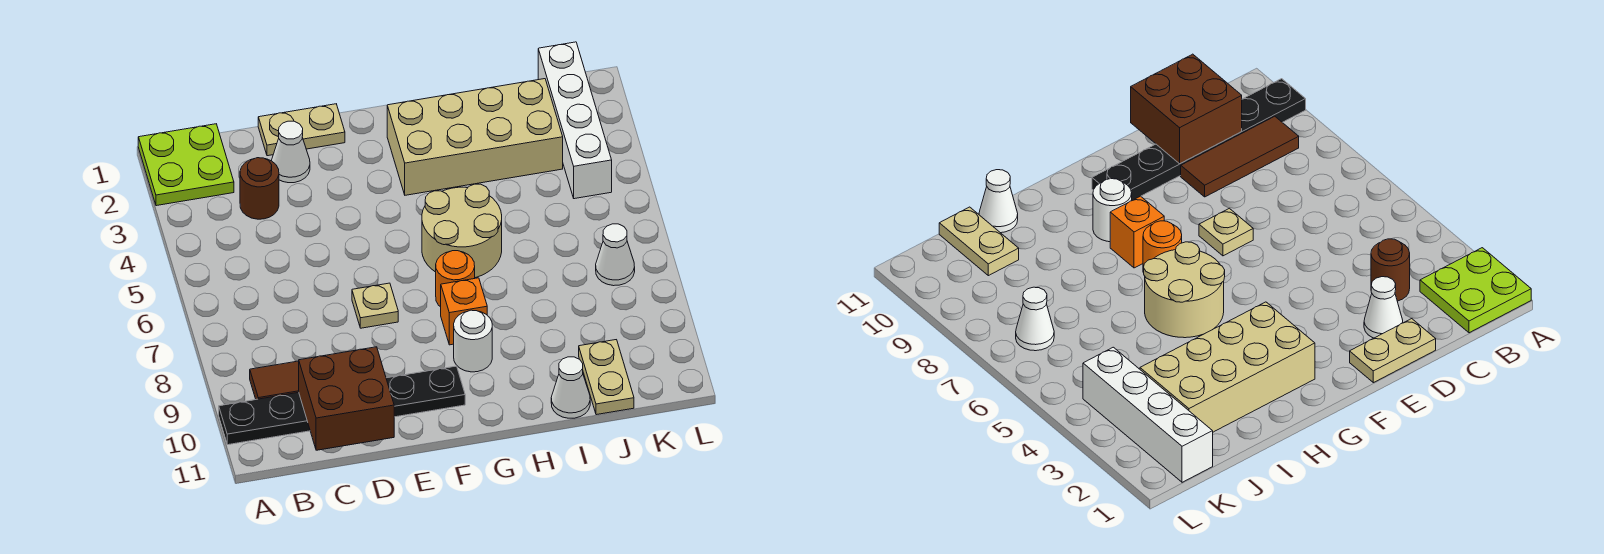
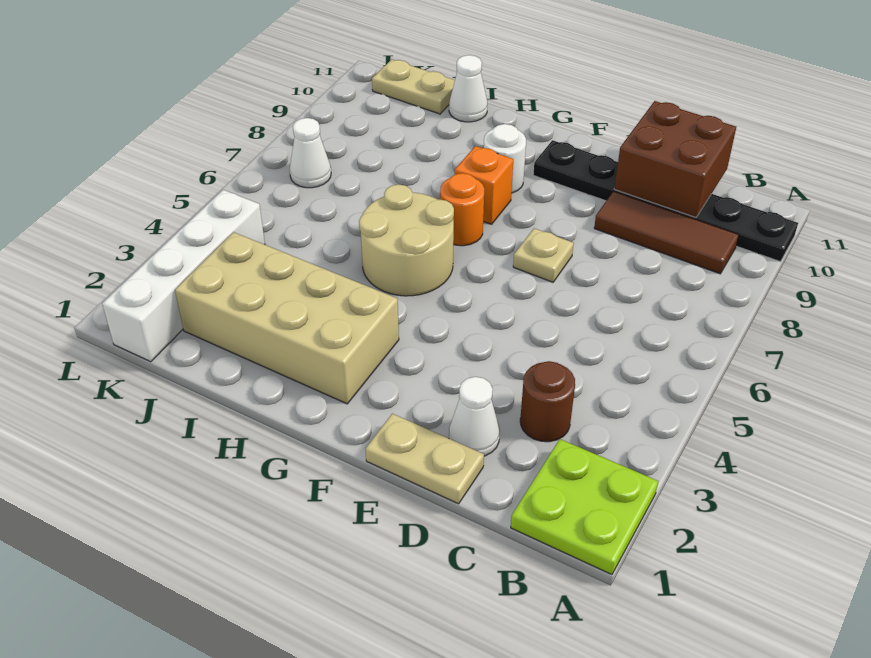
tan 1x2 plate [579,340,634,415] -> tan 1x2 plate turned to [372,59,455,114]

